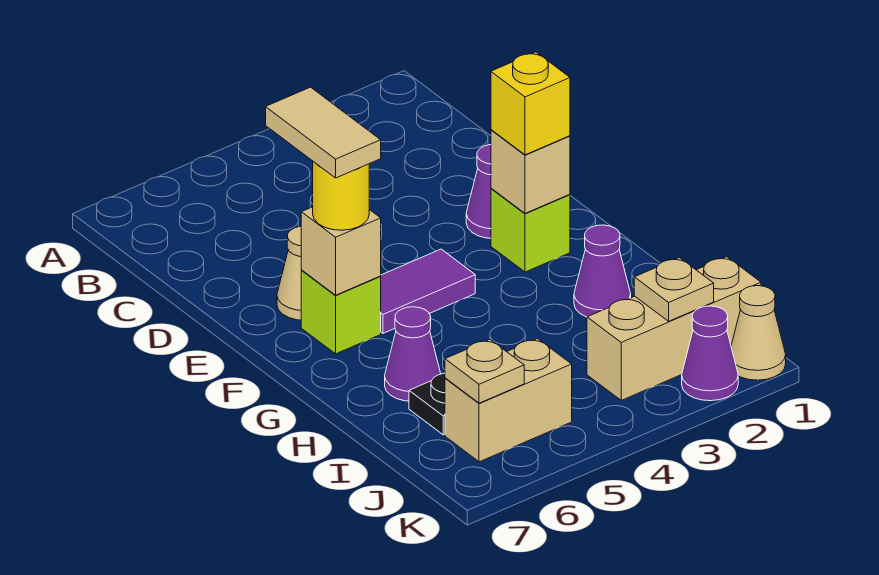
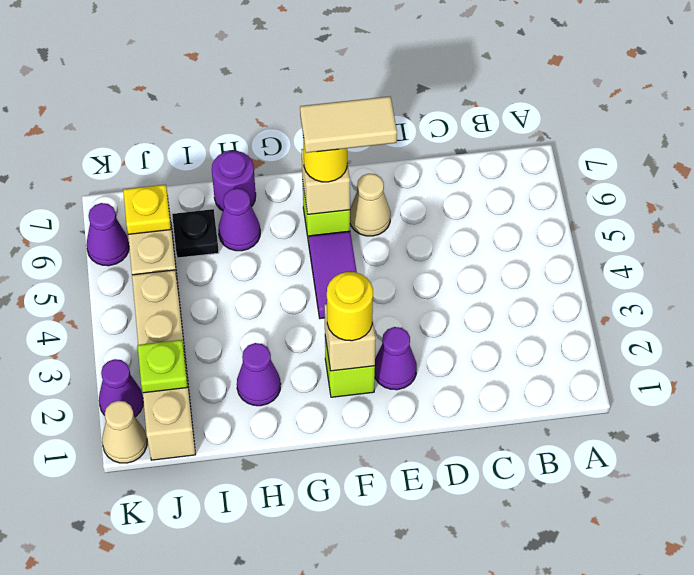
yellow 1x1 brick [491,52,570,155] -> yellow 1x1 round brick [327,272,373,341]
none -> purple 1x1 round brick [212,151,256,211]
tan 1x3 brick [587,257,761,400] -> tan 1x4 brick [132,270,196,460]
tan 1x1 plate [634,258,714,321] -> lime 1x1 plate [138,340,188,393]
tan 1x1 plate [445,340,524,403] -> yellow 1x1 plate [123,185,171,234]
none -> purple 1x1 cone [86,203,129,266]

